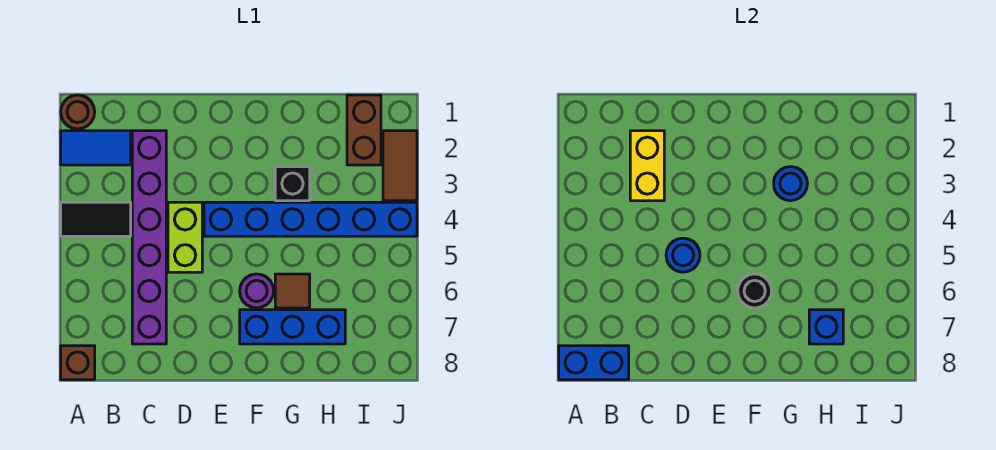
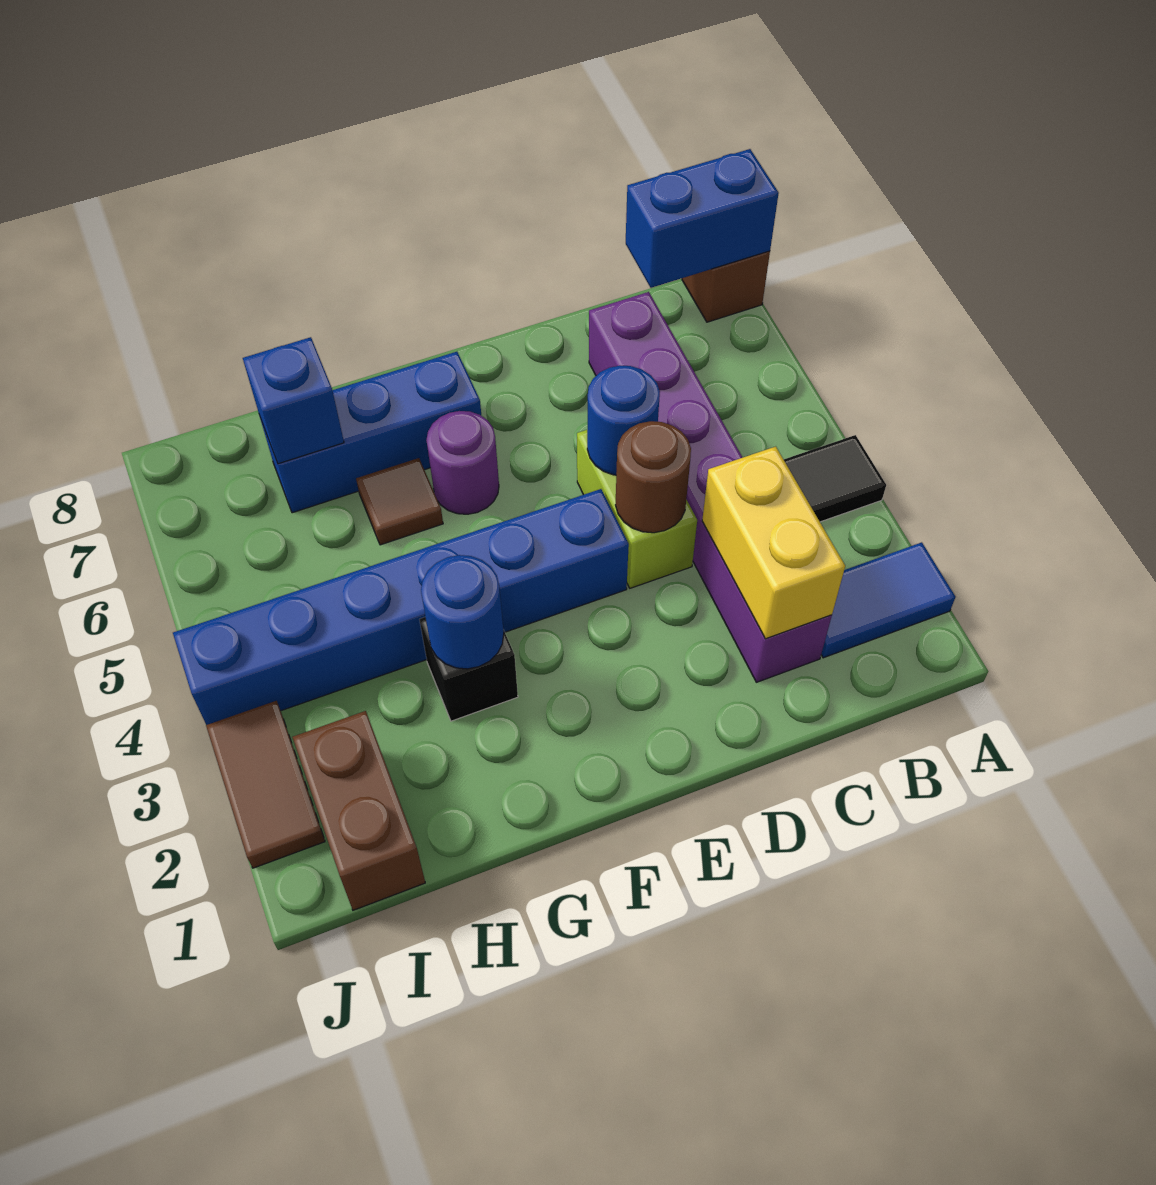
brown 1x1 round brick [61,95,95,129] -> brown 1x1 round brick moved to [616,421,691,533]
black 1x1 round brick [738,274,772,308] -> none

